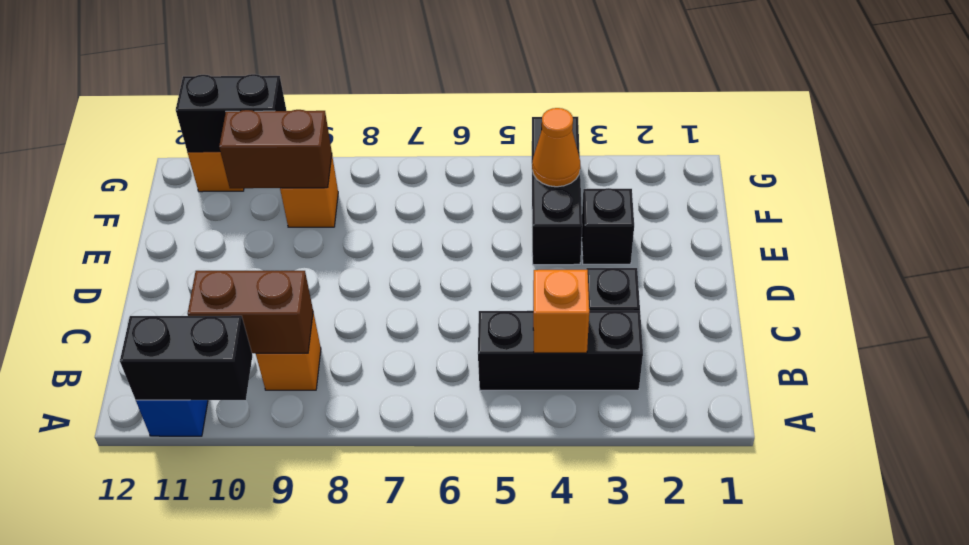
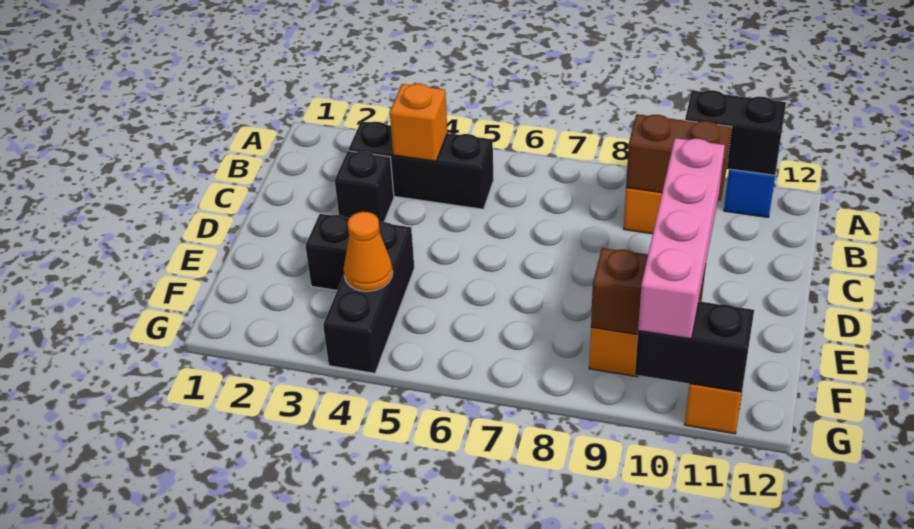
none -> pink 1x4 brick [638,138,725,339]

